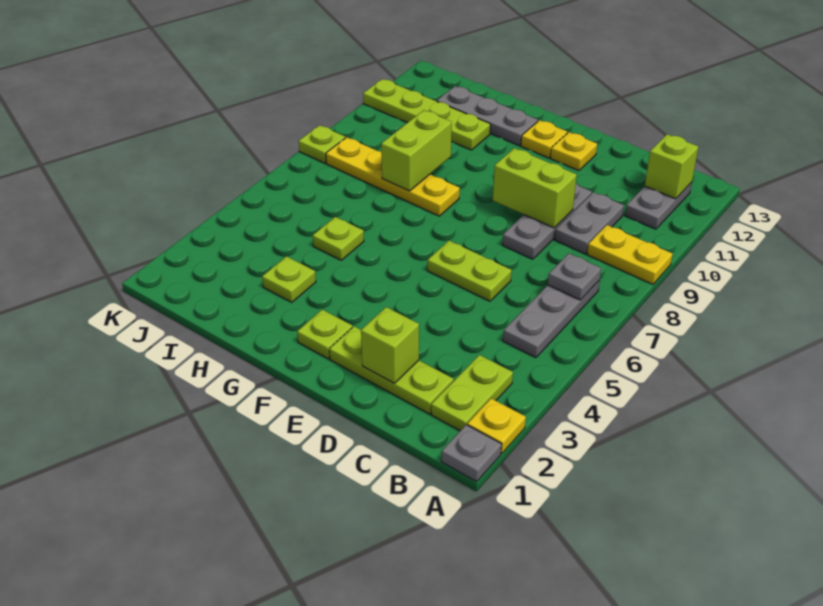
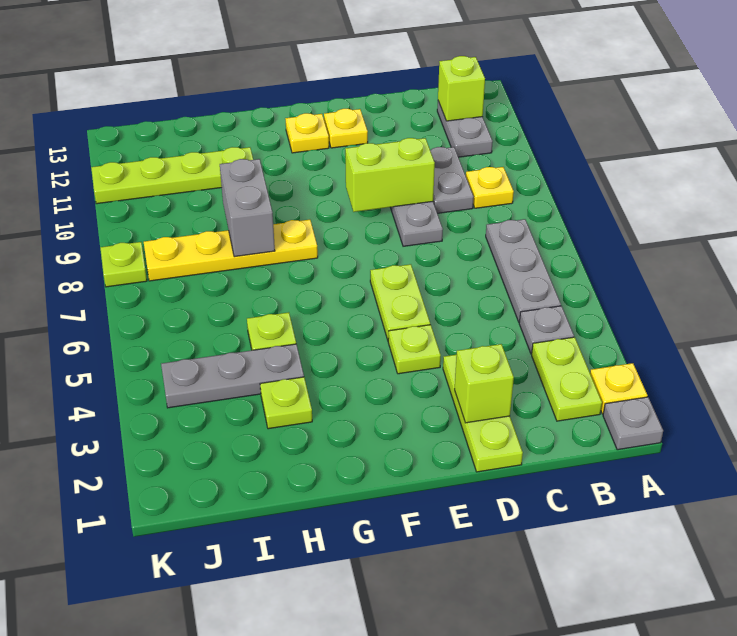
yellow 1x2 plate [587,225,673,284] -> yellow 1x1 plate [466,167,514,208]
grey 1x1 plate [548,253,601,300] -> grey 1x1 plate moved to [519,306,574,354]
lime 1x3 plate [329,326,454,414] -> lime 1x3 plate turned to [443,355,523,472]
lime 1x2 plate [427,241,512,301] -> lime 1x2 plate turned to [370,264,430,340]
lime 1x1 plate [297,310,353,359] -> lime 1x1 plate moved to [388,325,441,374]
grey 1x3 plate [437,86,538,146] -> grey 1x3 plate moved to [161,344,304,408]
lime 1x2 brick [381,110,452,191] -> grey 1x2 brick [220,159,275,257]

